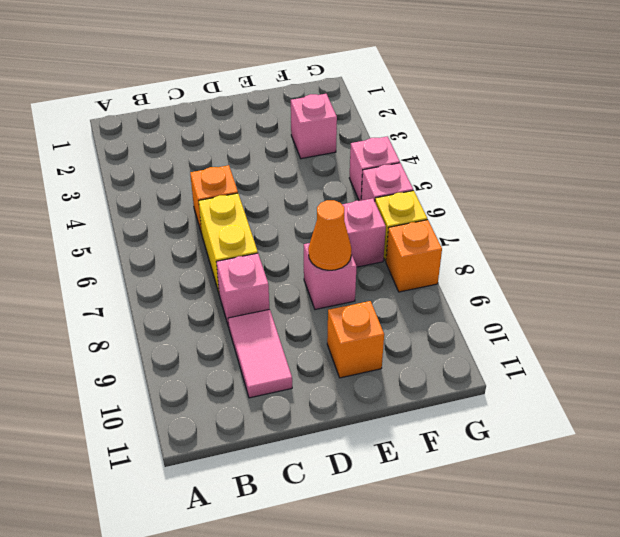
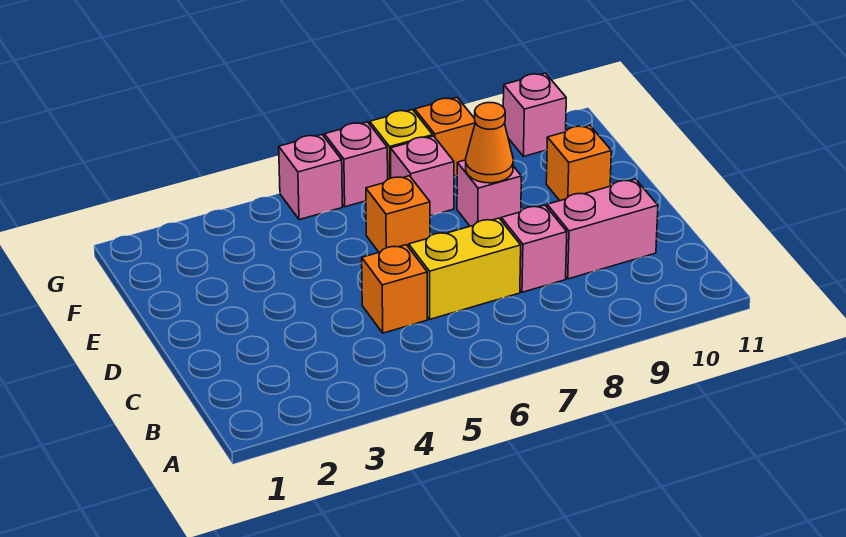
pink 1x2 tile [228,309,292,398] -> pink 1x2 brick [547,179,658,279]
none -> orange 1x1 brick [366,176,430,252]
pink 1x1 brick [291,94,337,159] -> pink 1x1 brick moved to [503,73,566,156]

